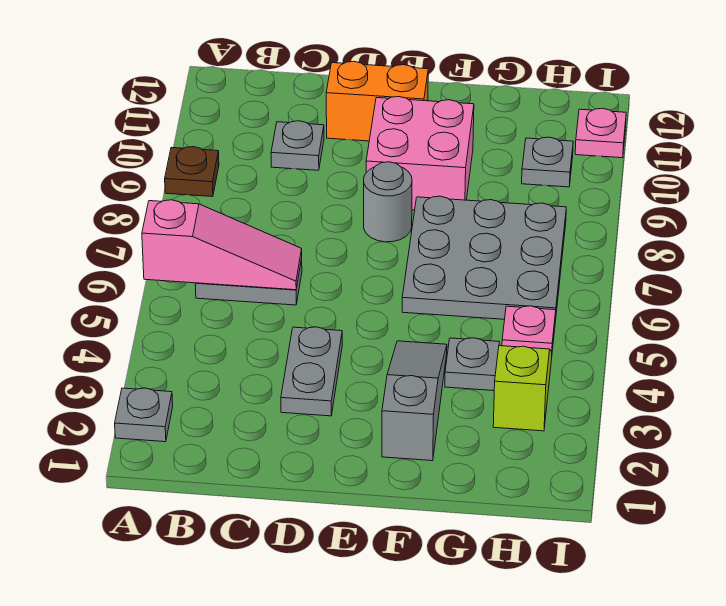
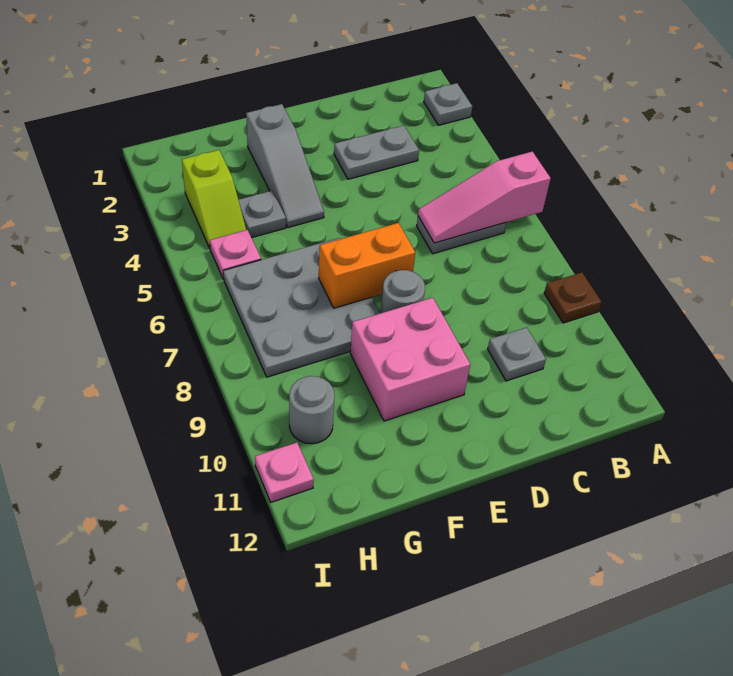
grey 1x2 plate [281,327,342,416] -> grey 1x2 plate turned to [334,125,419,179]
orange 1x2 brick [326,61,428,141] -> orange 1x2 brick moved to [319,223,415,308]
grey 1x1 plate [522,137,573,187] -> grey 1x1 round brick [289,376,335,444]

